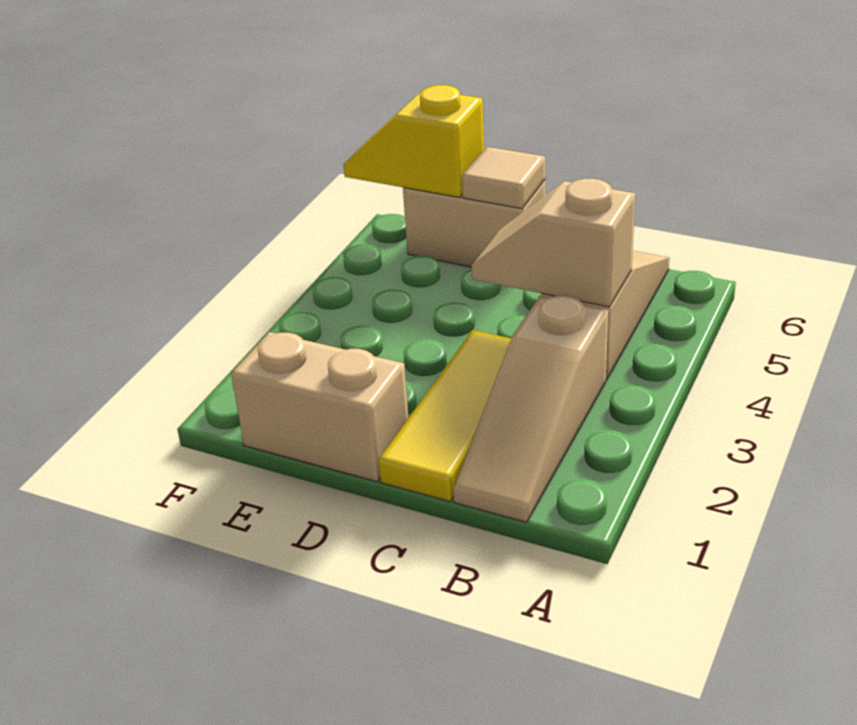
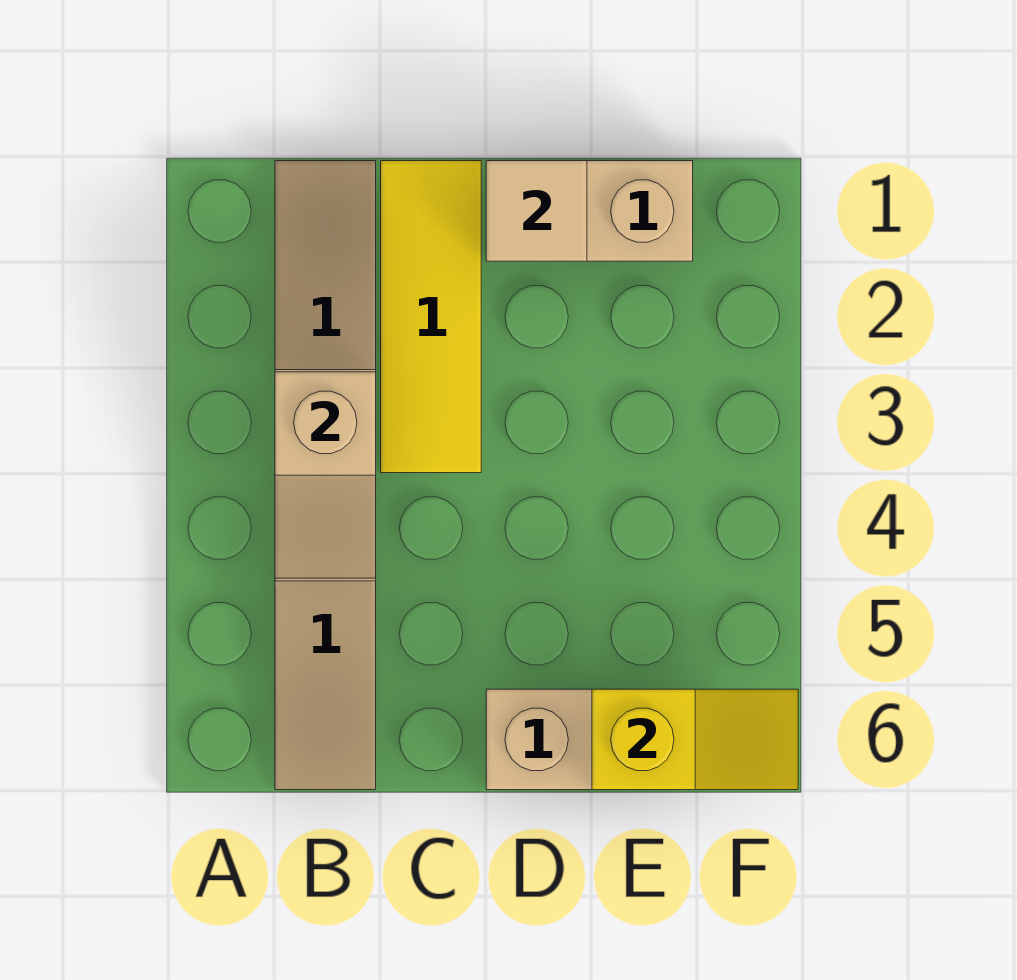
tan 1x2 slope [471,179,635,307] -> tan 1x2 slope turned to [275,372,376,578]
tan 1x1 tile [462,147,545,209] -> tan 1x1 tile moved to [486,161,587,261]

